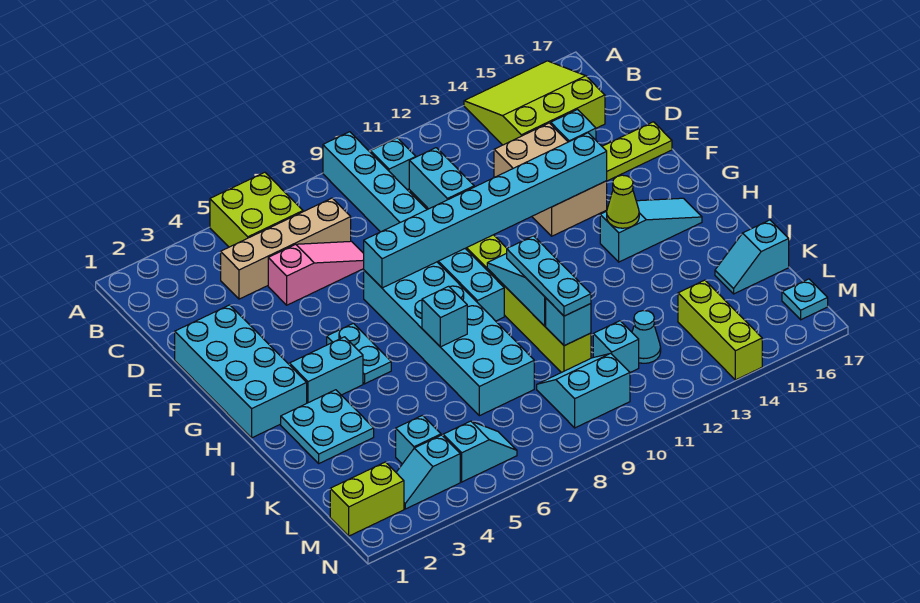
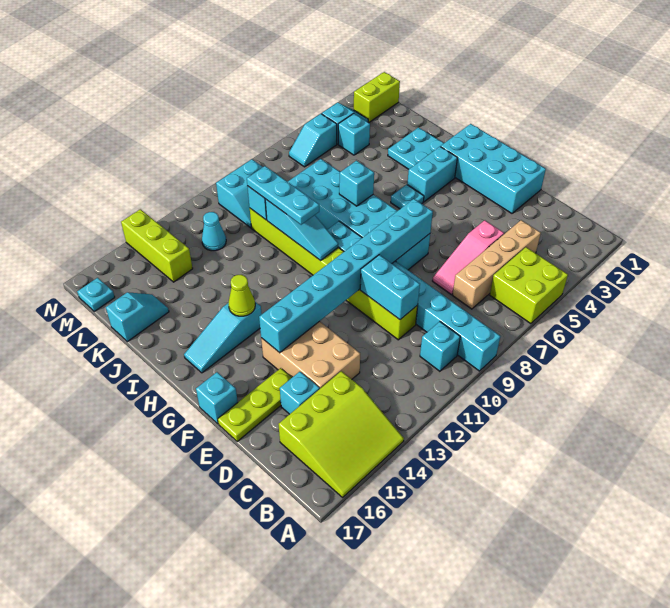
cyan 1x2 plate [327,323,391,384] -> cyan 1x1 plate [391,185,424,209]
cyan 1x1 brick [593,321,639,372] -> cyan 1x1 brick moved to [196,372,238,424]

